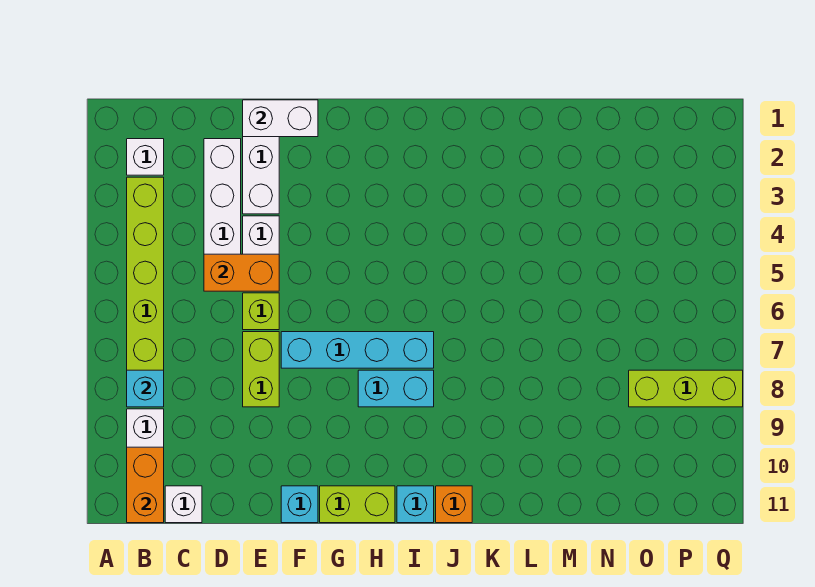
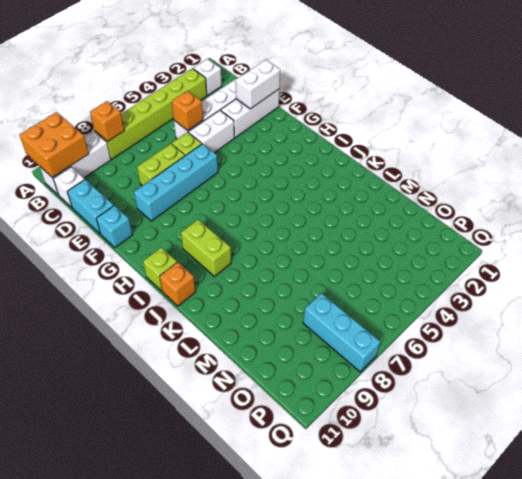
cyan 1x1 brick [127,370,164,407] -> orange 1x1 brick [90,101,124,142]
orange 1x2 brick [127,447,164,523] -> orange 2x2 brick [19,112,89,178]
orange 1x2 brick [204,254,279,291] -> orange 1x1 brick [172,91,203,131]
white 1x2 brick [243,100,318,137] -> white 1x2 brick turned to [236,60,280,109]
cyan 1x4 brick [281,332,434,368] -> cyan 1x4 brick turned to [134,144,218,221]
lime 1x2 brick [320,486,395,523] -> lime 1x2 brick moved to [181,220,231,276]
cyan 1x2 brick [358,370,434,407] -> cyan 1x2 brick moved to [67,180,114,234]
cyan 1x1 brick [397,486,434,523] -> lime 1x1 brick [143,247,177,291]
lime 1x3 brick [629,370,743,407] -> cyan 1x3 brick [303,293,380,372]

